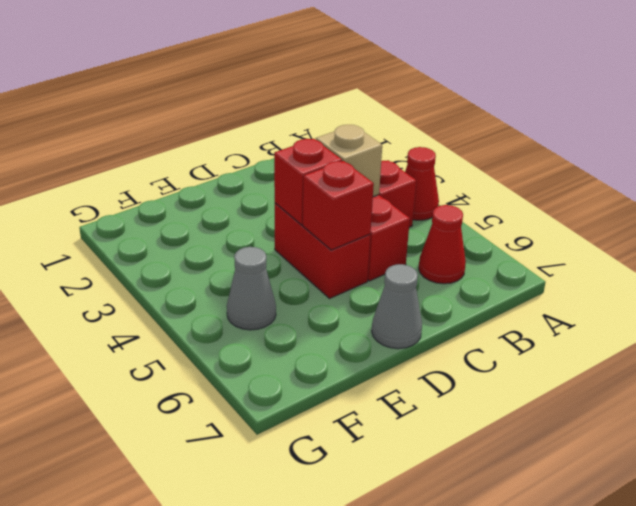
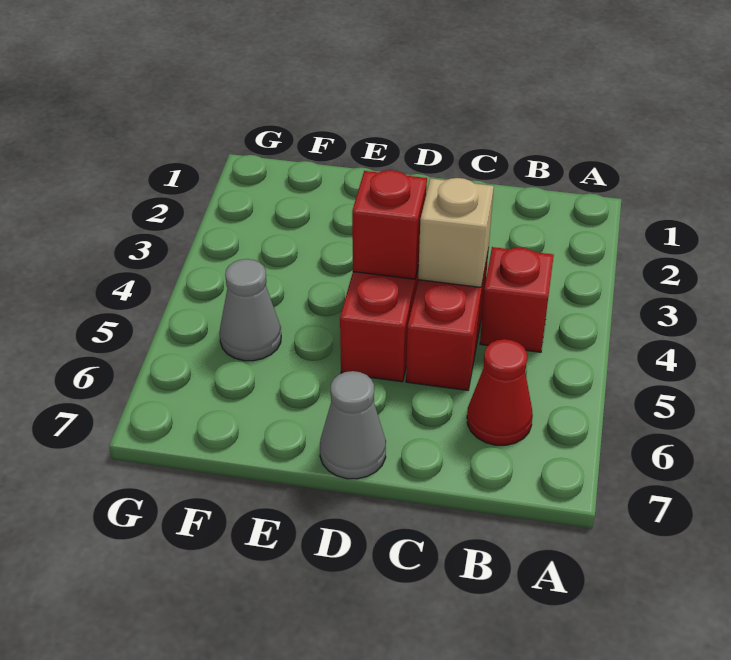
red 1x1 cone [405,147,439,220] -> none
red 1x1 brick [303,161,374,250] -> none

